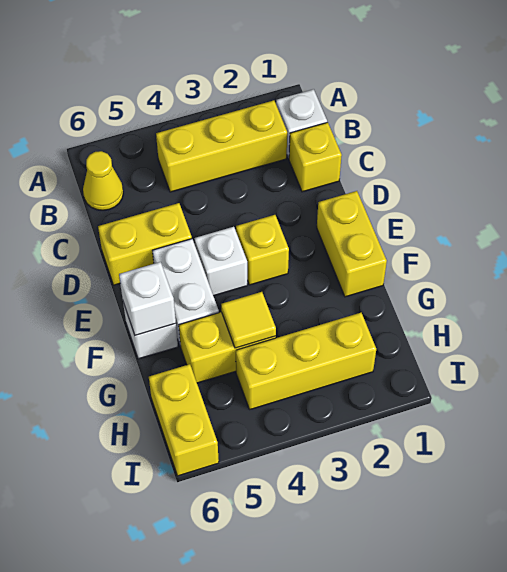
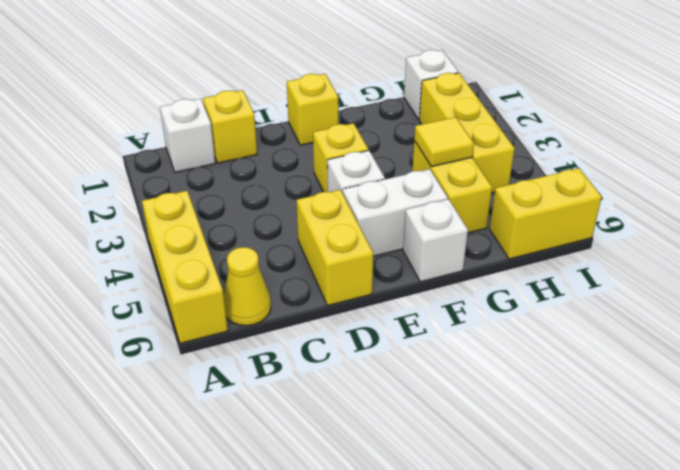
yellow 1x3 brick [156,100,287,192] -> yellow 1x3 brick moved to [142,191,228,343]
yellow 1x2 brick [317,191,387,297] -> yellow 1x1 brick [287,74,338,145]
white 1x1 brick [119,262,176,335] -> white 1x1 brick moved to [404,50,458,119]

